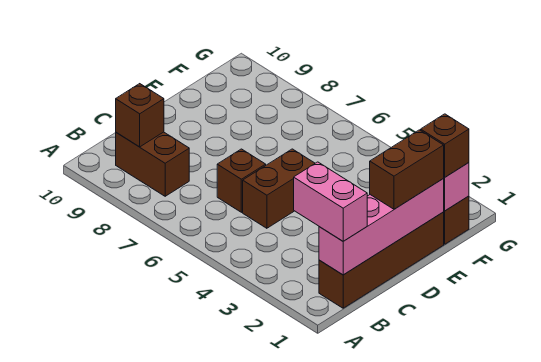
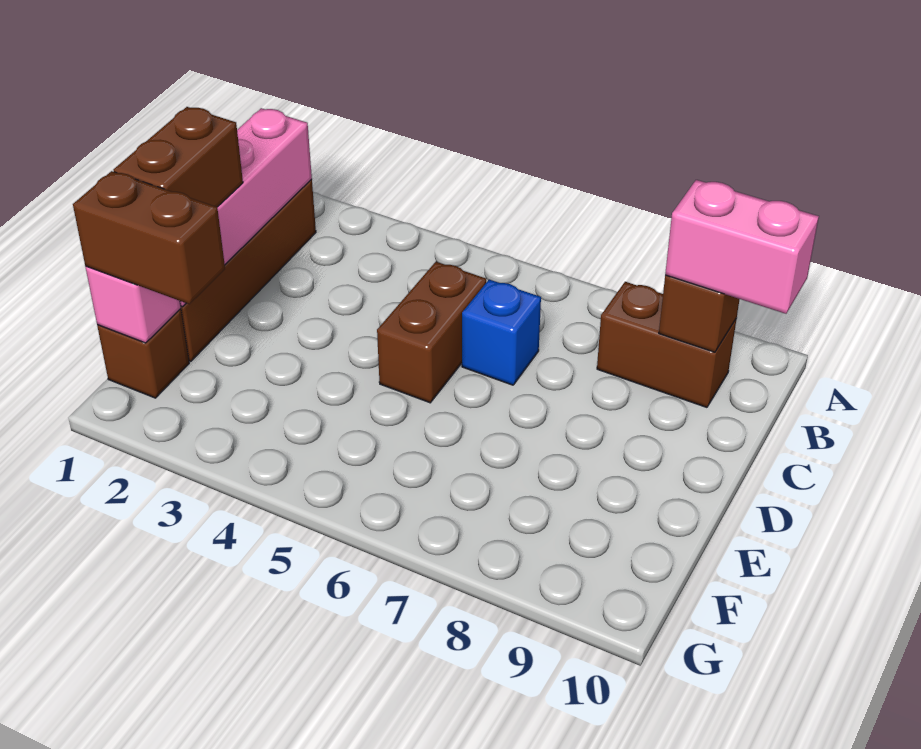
pink 1x2 brick [294,162,367,241] -> pink 1x2 brick moved to [665,180,819,314]
brown 1x1 brick [217,149,266,212] -> blue 1x1 brick [462,280,541,385]
brown 1x1 brick [421,114,469,177] -> brown 1x2 brick [73,171,225,304]

